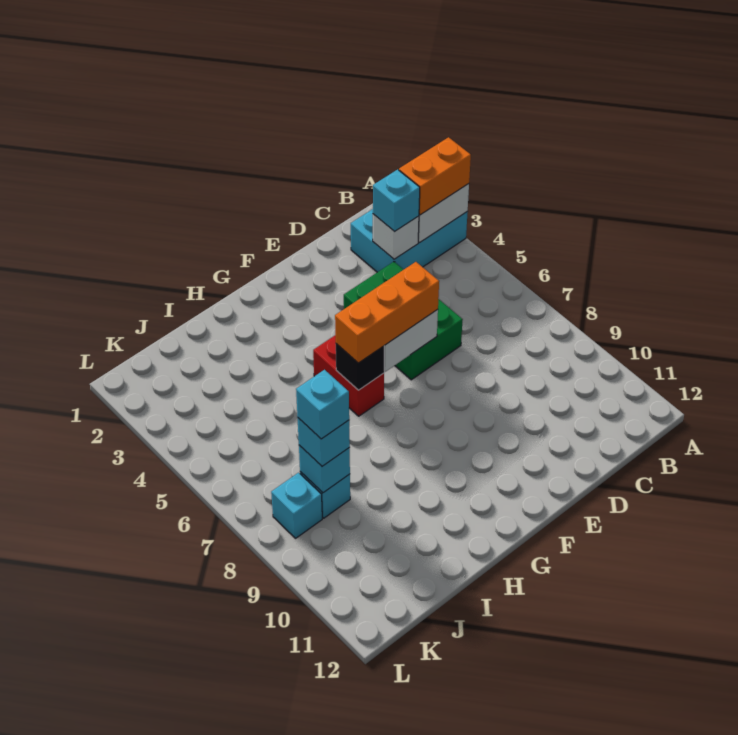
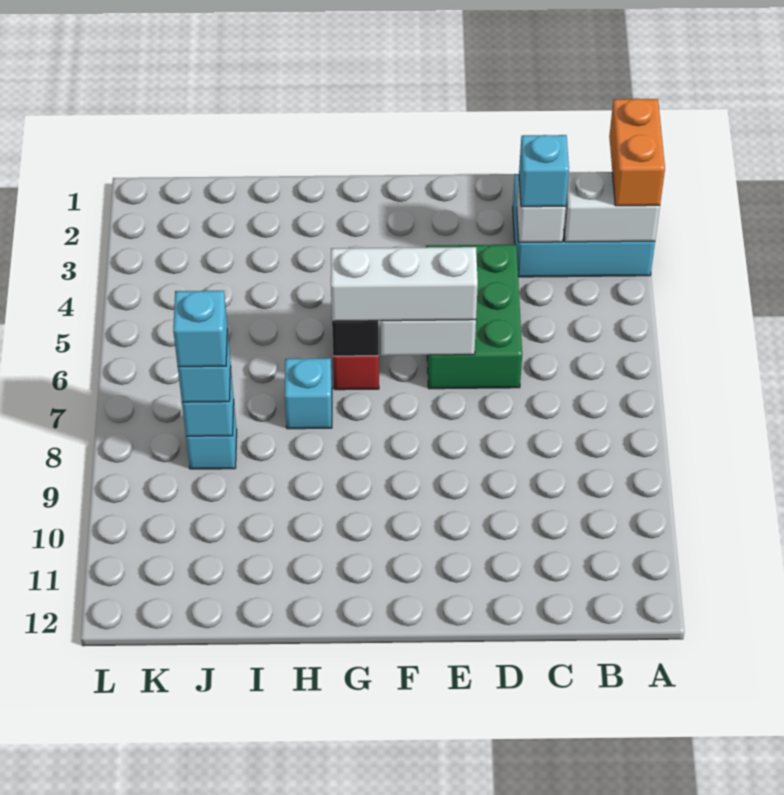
orange 1x2 brick [399,137,471,215] -> orange 1x2 brick turned to [609,99,665,206]
orange 1x3 brick [335,262,439,363] -> white 1x3 brick [331,247,478,321]
cyan 1x1 brick [271,473,322,538] -> cyan 1x1 brick moved to [285,358,332,429]

